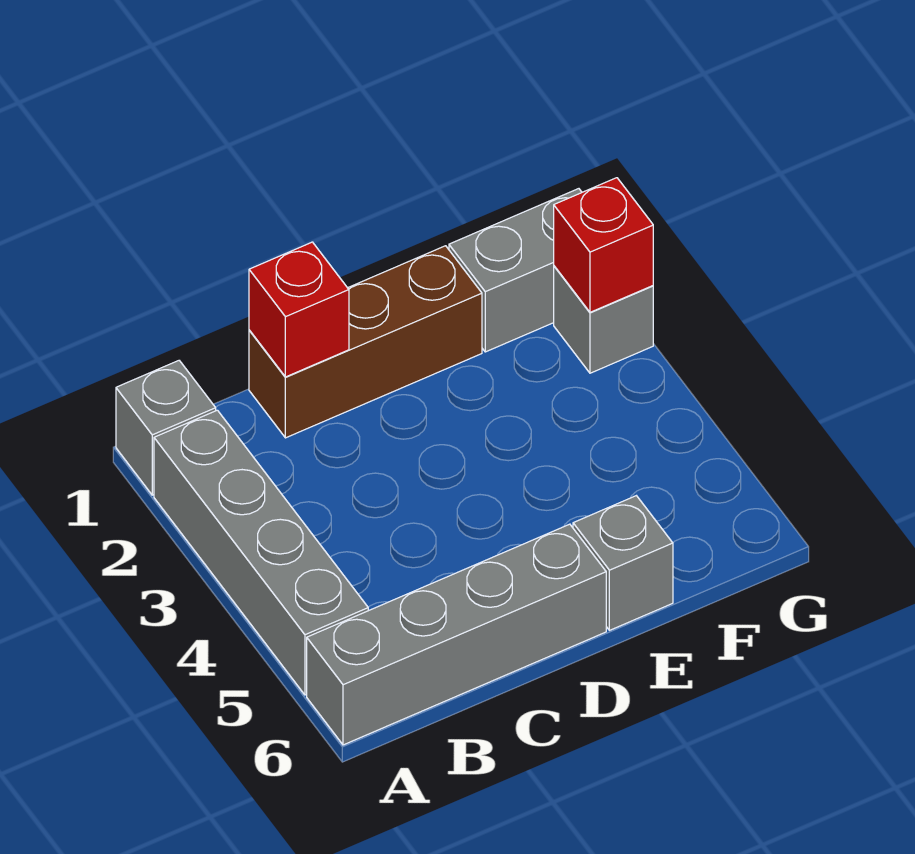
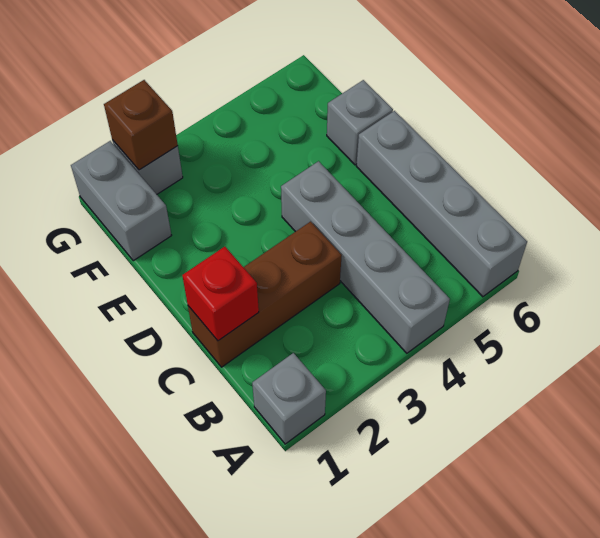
grey 1x4 brick [154,410,368,695] -> grey 1x4 brick turned to [281,161,450,353]
brown 1x3 brick [249,246,482,438] -> brown 1x3 brick turned to [188,222,342,367]
red 1x1 brick [554,178,653,312] -> brown 1x1 brick [104,80,178,170]

